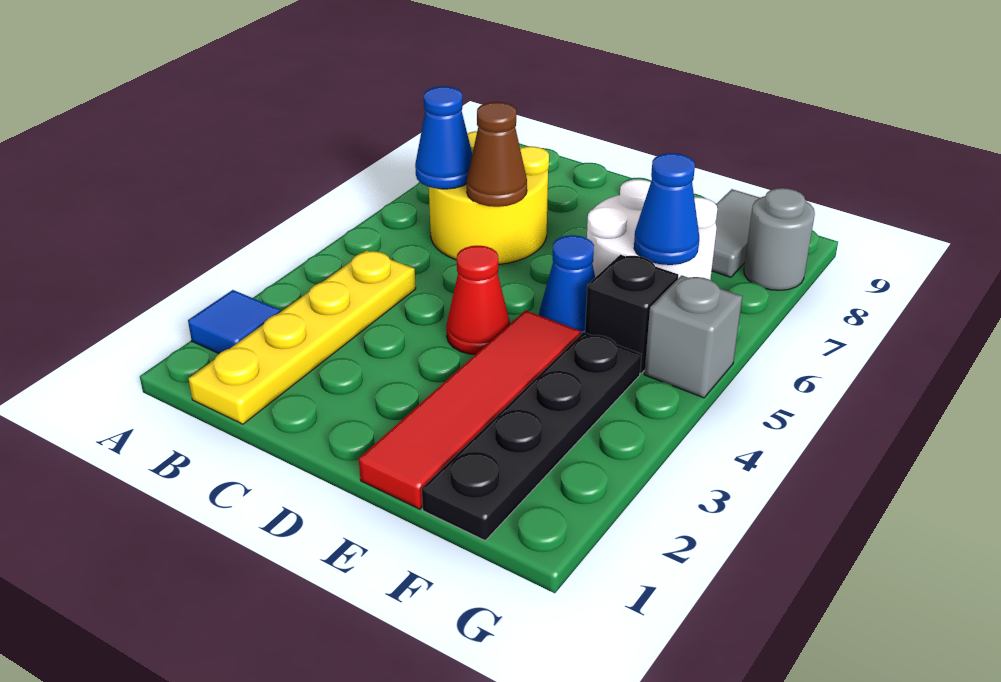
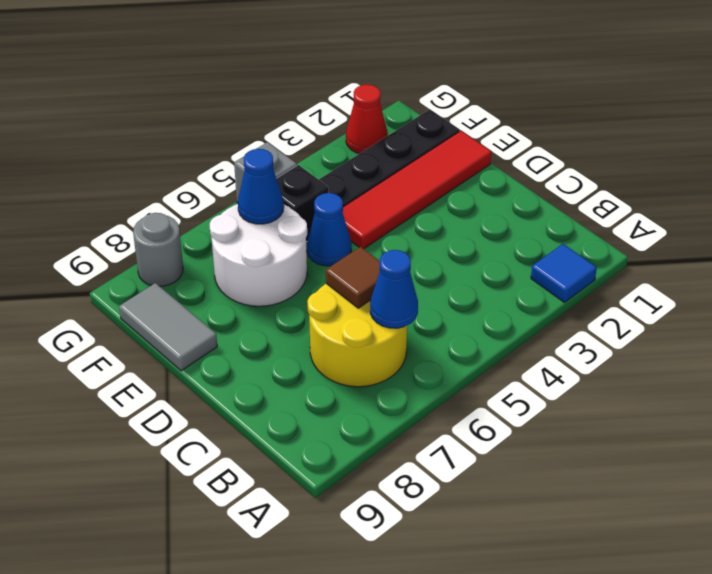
yellow 1x4 plate [189,251,416,424] -> none
brown 1x1 cone [467,102,527,207] -> brown 1x1 tile [326,247,380,308]
red 1x1 cone [446,246,510,354] -> red 1x1 cone moved to [346,84,388,154]
grey 1x2 tile [712,189,760,277] -> grey 1x2 tile turned to [119,283,217,371]

